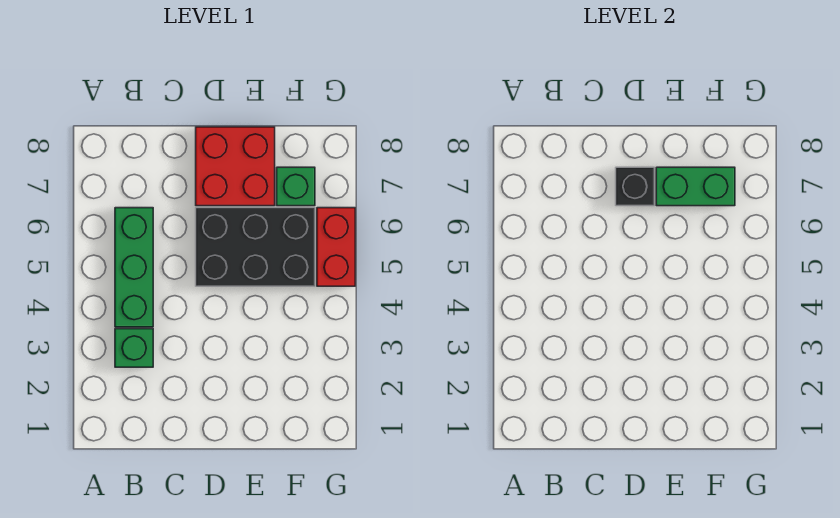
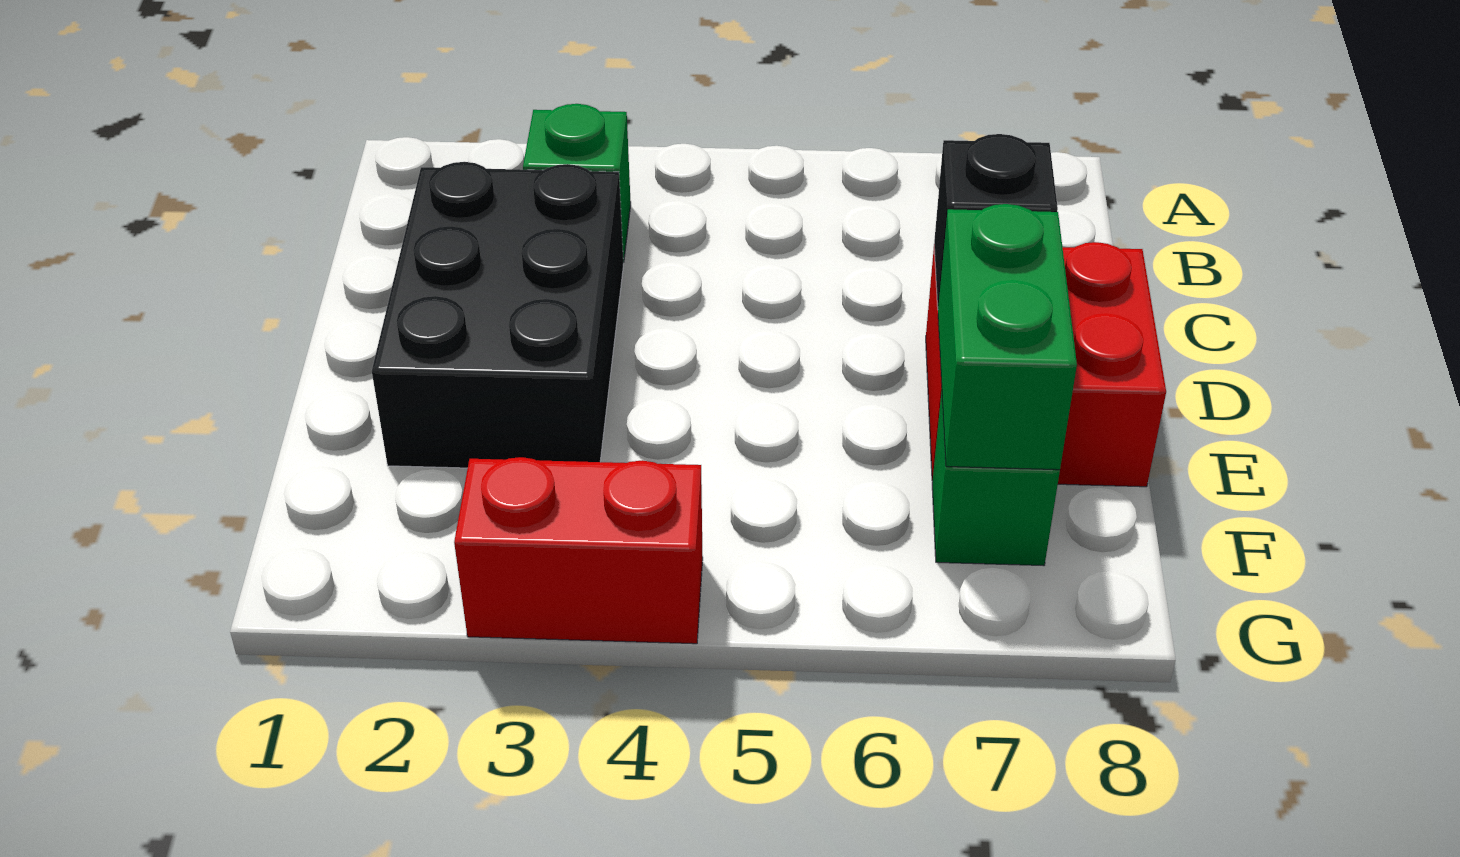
green 1x3 brick [115,208,153,327] -> none
black 2x3 brick [196,208,315,286] -> black 2x3 brick moved to [372,162,623,468]
red 1x2 brick [317,208,355,286] -> red 1x2 brick moved to [454,457,703,644]

